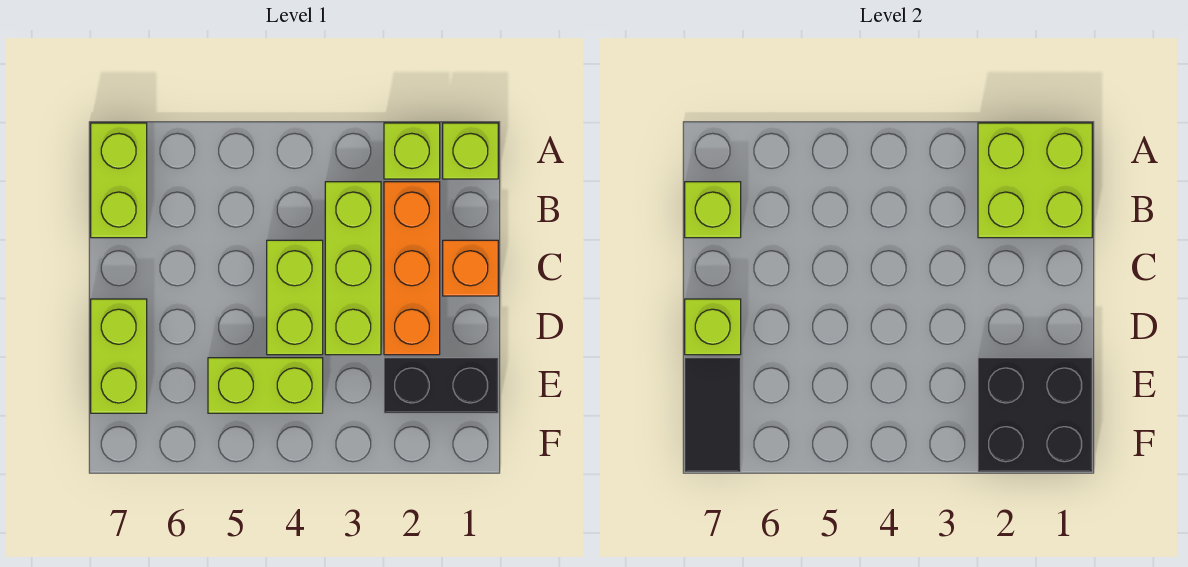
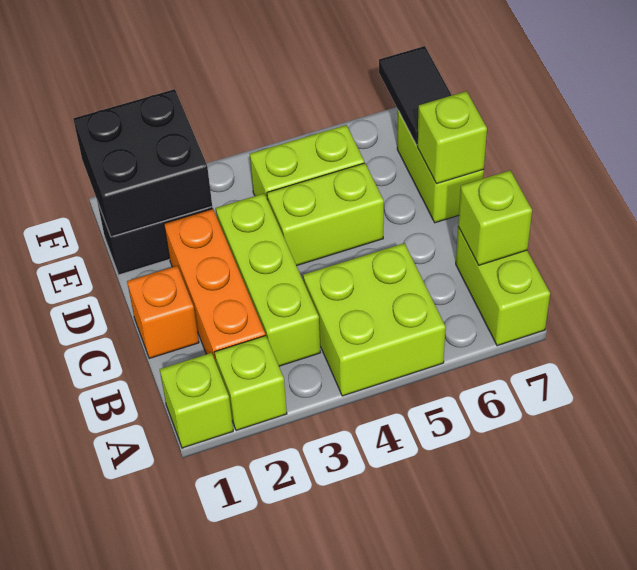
lime 2x2 brick [978,123,1092,238] -> lime 2x2 brick moved to [303,243,446,396]
lime 1x2 brick [267,240,323,355] -> lime 1x2 brick turned to [267,163,384,266]

